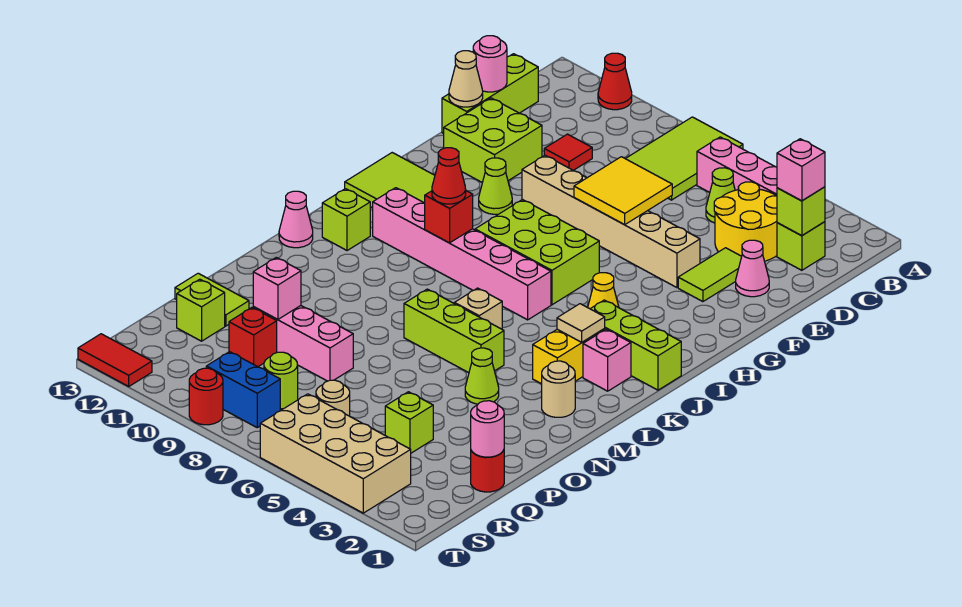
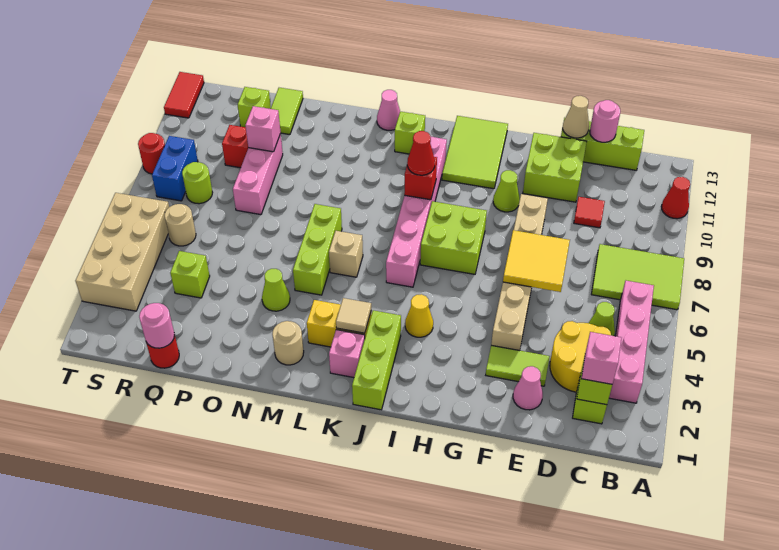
lime 2x3 brick [475,200,599,305] -> lime 2x2 brick [420,201,487,274]

